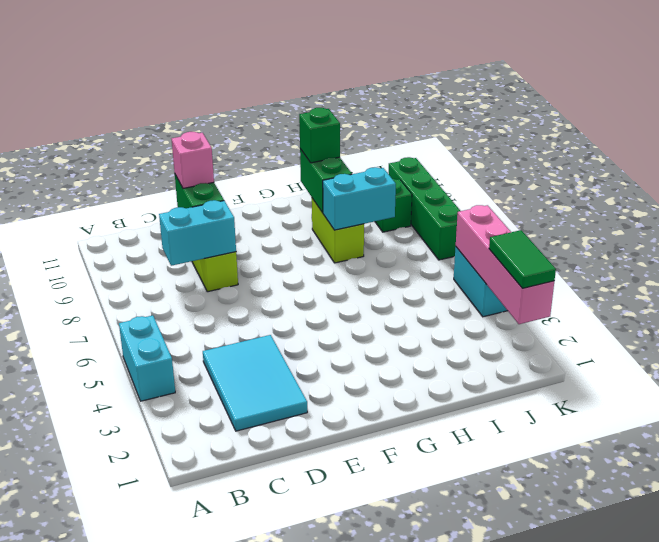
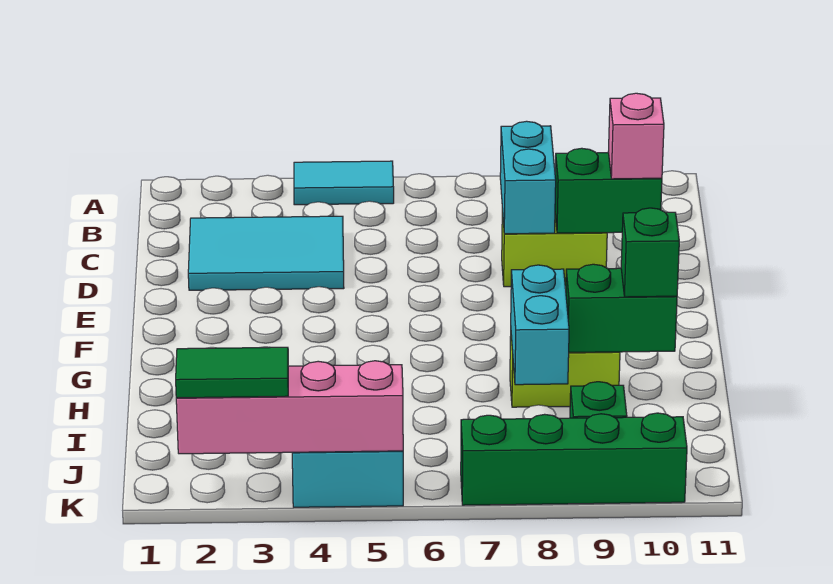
cyan 1x2 brick [119,315,175,401] -> cyan 1x2 tile [294,161,394,205]

